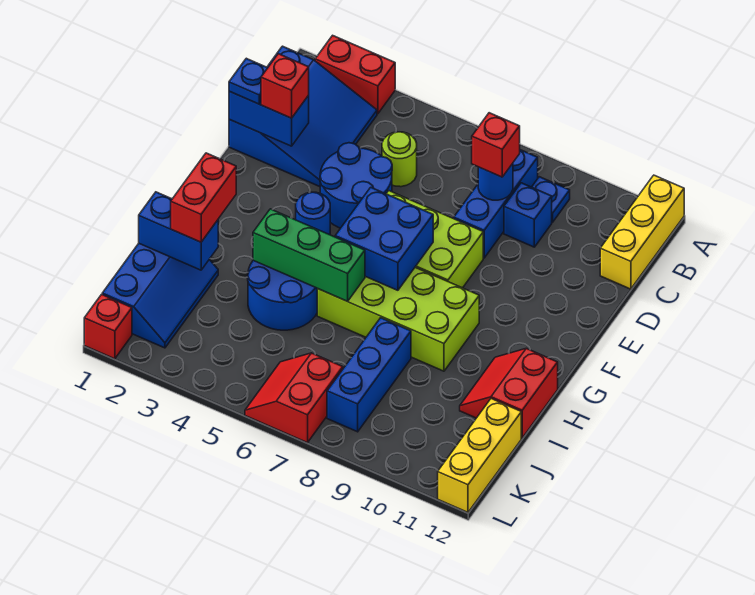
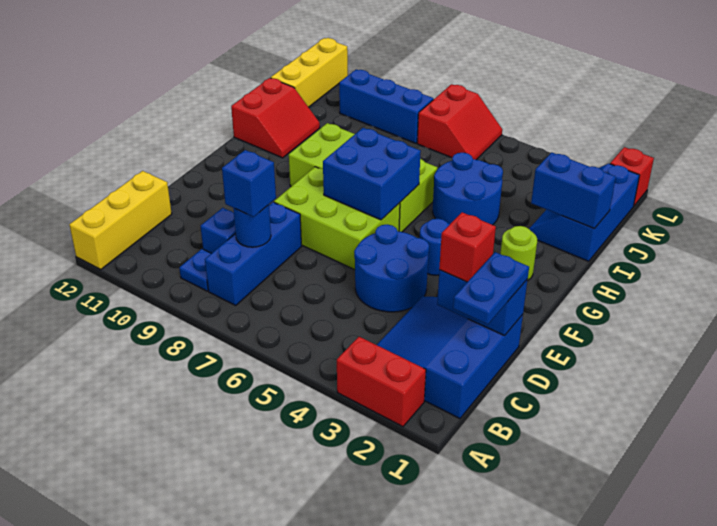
lime 1x1 round brick [382,132,417,187] -> lime 1x1 round brick moved to [501,226,538,281]
red 1x1 brick [472,113,520,177] -> blue 1x1 brick [222,150,276,217]
blue 1x1 plate [229,58,267,104] -> blue 1x2 plate [453,252,529,324]
red 1x2 brick [171,153,236,242] -> none
green 1x3 brick [253,209,365,301] -> none
blue 1x3 brick [327,318,411,432] -> blue 1x3 brick turned to [339,69,433,143]

